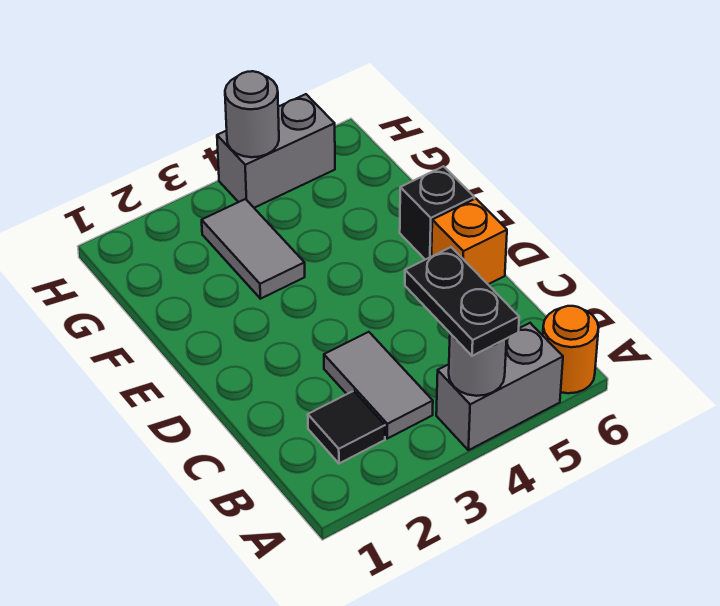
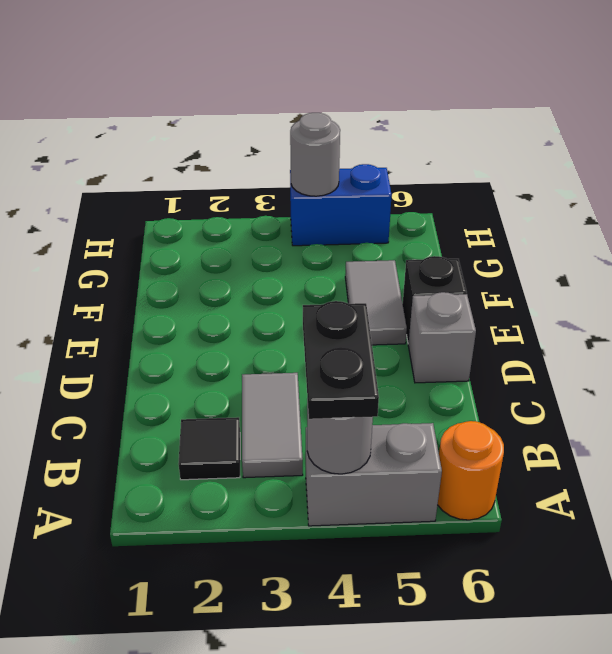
orange 1x1 brick [432,199,507,284] -> grey 1x1 brick [408,292,476,383]
grey 1x2 tile [202,199,305,299] -> grey 1x2 tile moved to [345,260,407,345]
grey 1x2 brick [217,94,335,208] -> blue 1x2 brick [290,164,392,246]

